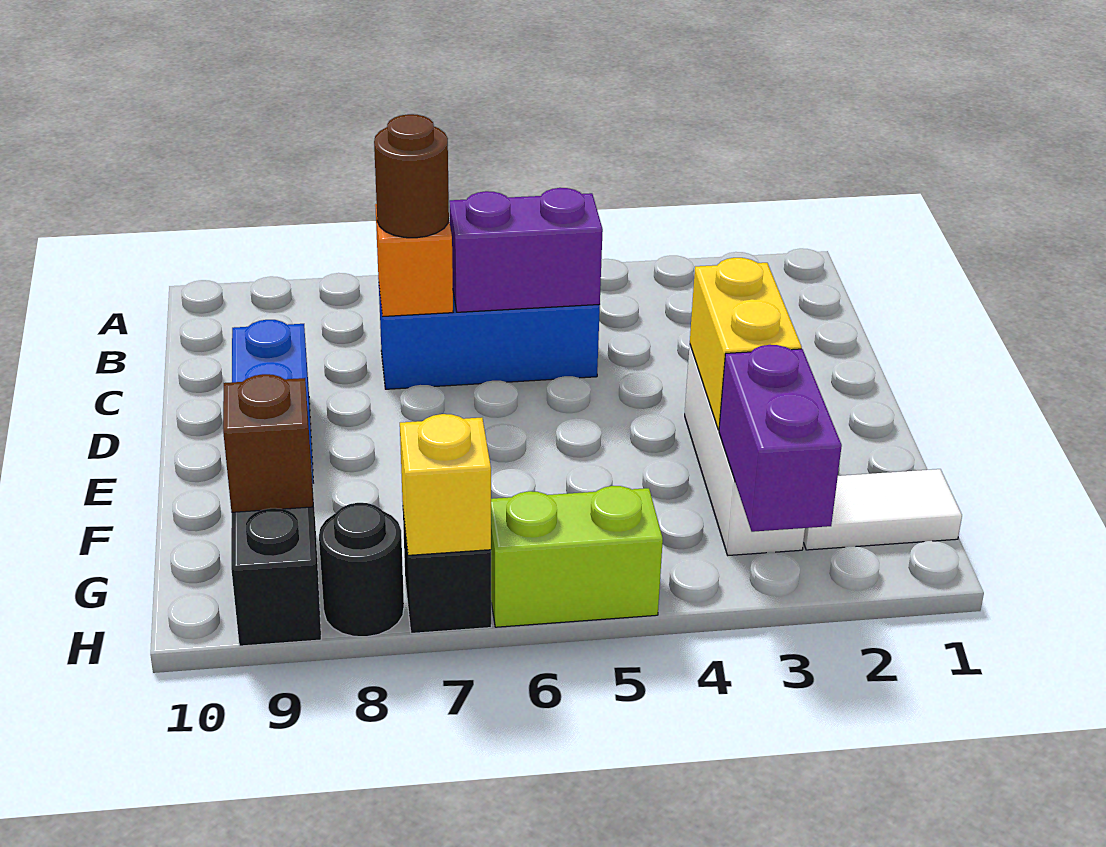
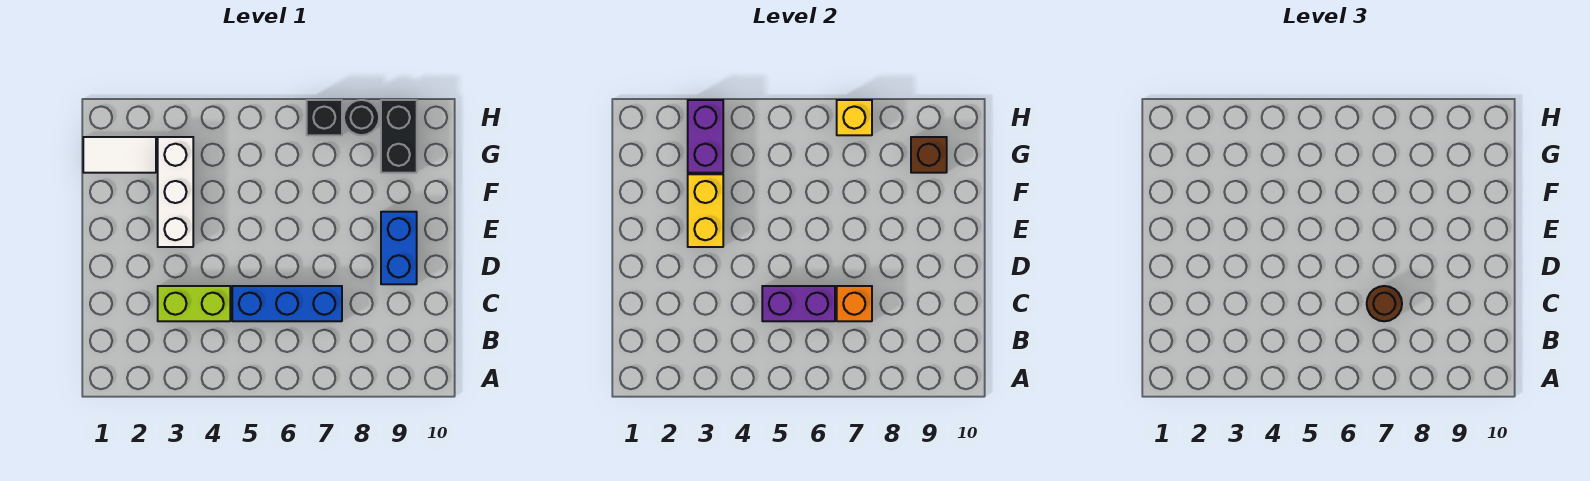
lime 1x2 brick [491,486,663,627] -> lime 1x2 brick moved to [158,286,230,321]

